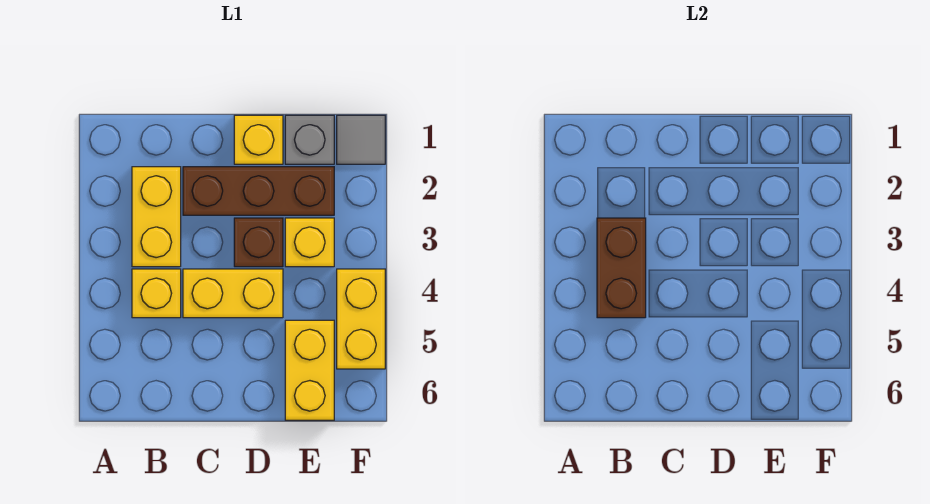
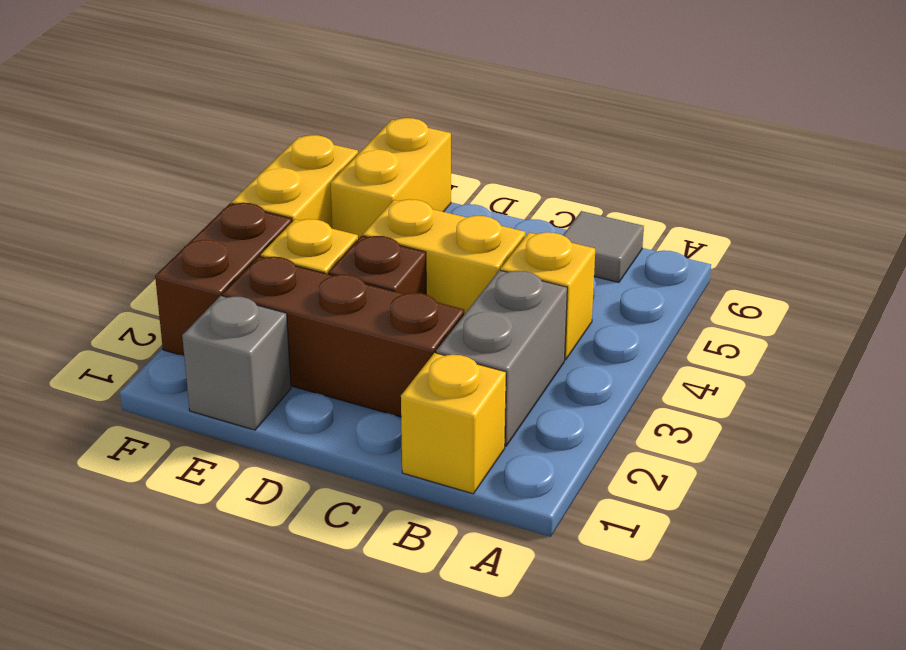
yellow 1x2 brick [132,167,181,267] -> grey 1x2 brick [436,270,567,446]
brown 1x2 brick [597,218,646,318] -> brown 1x2 brick moved to [155,203,292,356]
yellow 1x1 brick [234,115,283,164] -> yellow 1x1 brick moved to [401,353,506,494]
grey 1x1 tile [337,115,385,164] -> grey 1x1 tile moved to [563,211,644,283]

